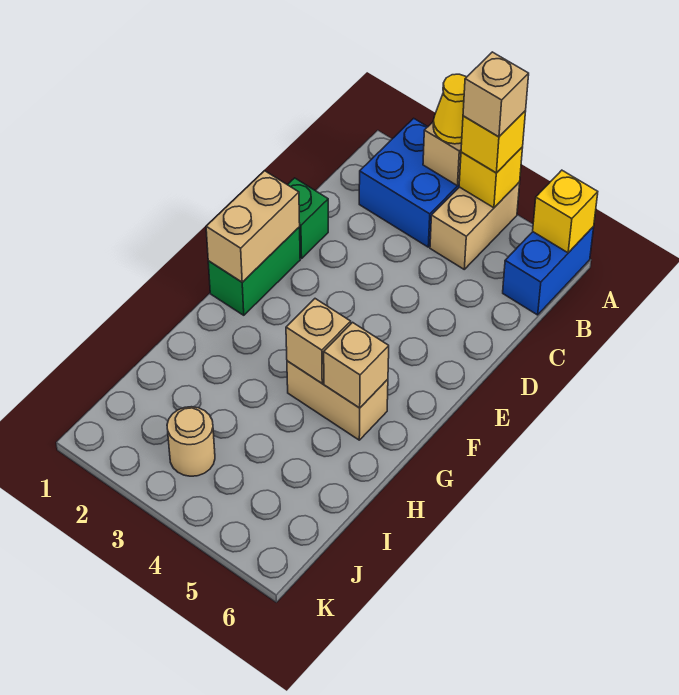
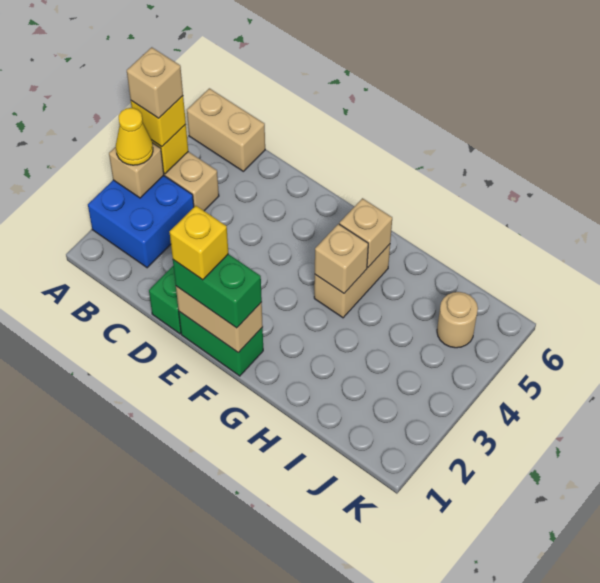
blue 1x2 brick [503,227,594,315] -> tan 1x2 brick [187,88,265,171]
yellow 1x1 brick [533,170,598,253] -> yellow 1x1 brick moved to [170,206,228,280]
none -> green 1x2 brick [173,254,262,328]
tan 1x1 round brick [167,407,215,476] -> tan 1x1 round brick moved to [437,292,478,348]

